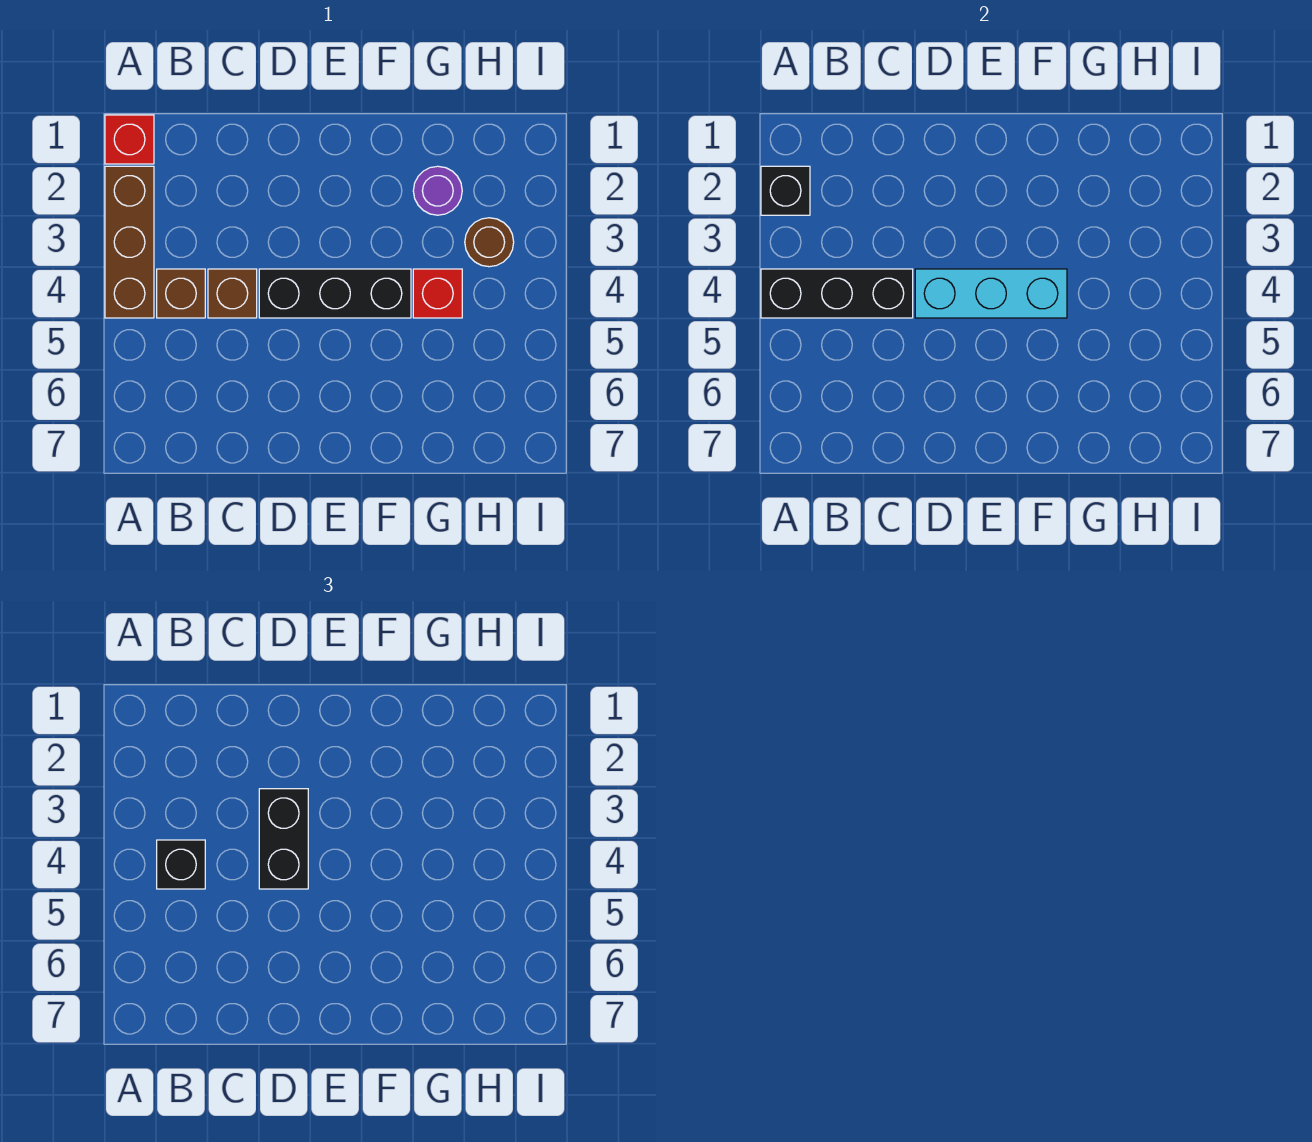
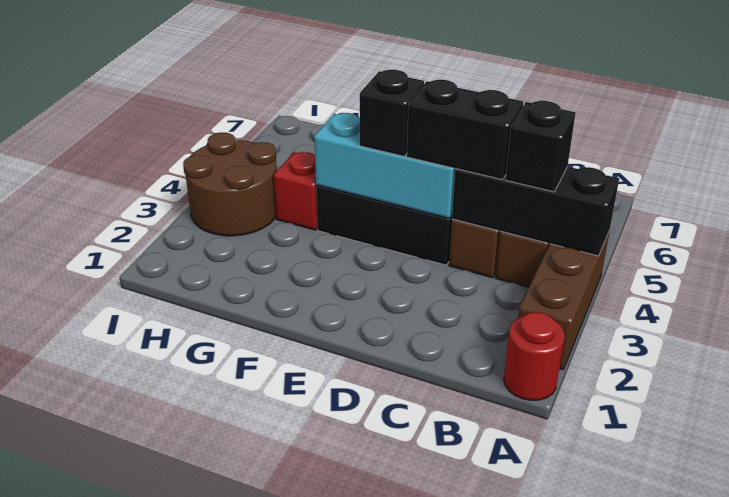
red 1x1 brick [105,115,154,164] -> red 1x1 round brick [504,312,565,400]
black 1x1 brick [761,166,810,215] -> black 1x1 brick moved to [360,70,424,156]
black 1x2 brick [259,789,308,889] -> black 1x2 brick turned to [407,80,523,180]
purple 1x1 round brick [413,166,462,215] -> none
brown 1x1 round brick [465,218,514,267] -> brown 2x2 round brick [183,132,277,236]

